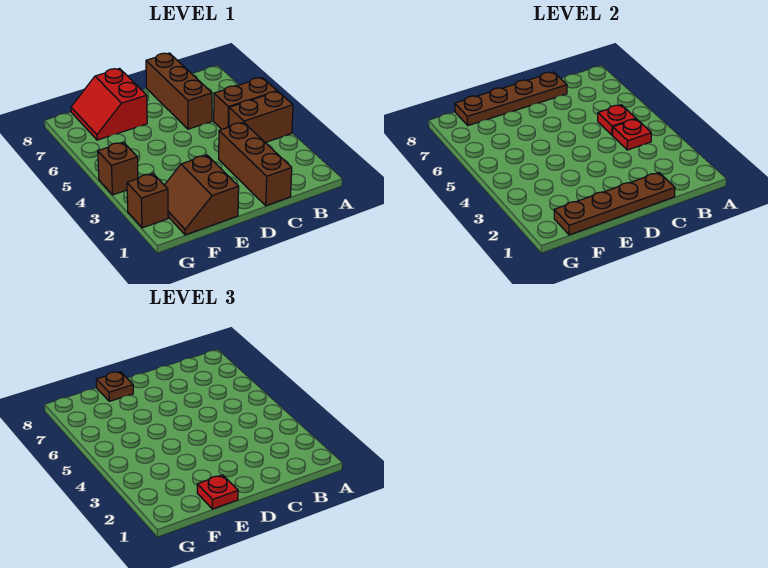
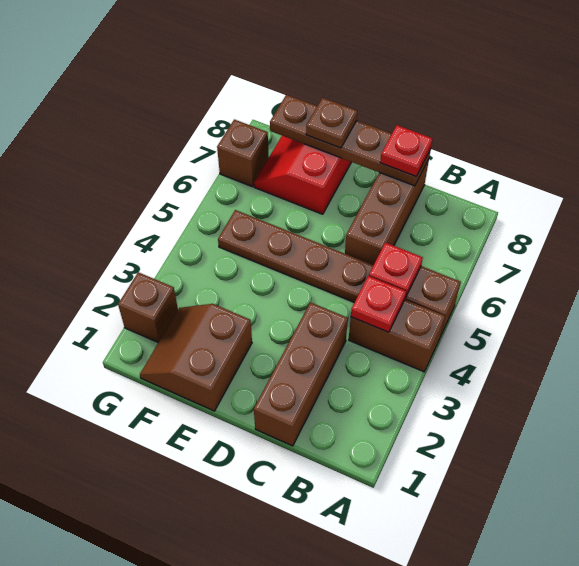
brown 1x4 plate [554,173,675,235] -> brown 1x4 plate moved to [218,210,373,303]
red 1x1 plate [197,475,238,509] -> red 1x1 plate moved to [380,125,433,176]
brown 1x1 brick [98,142,138,195] -> brown 1x1 brick moved to [217,119,269,187]

